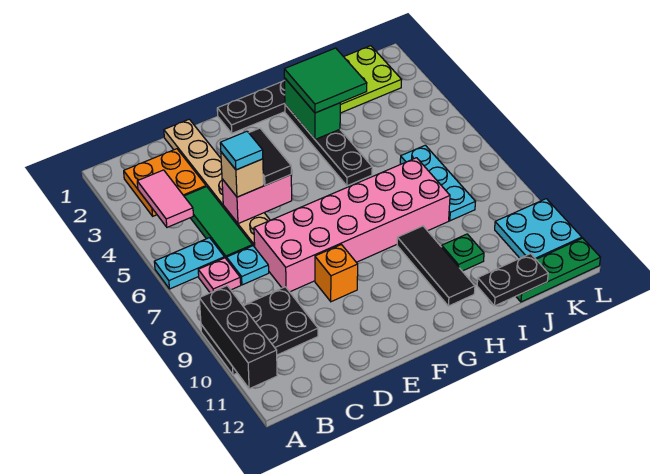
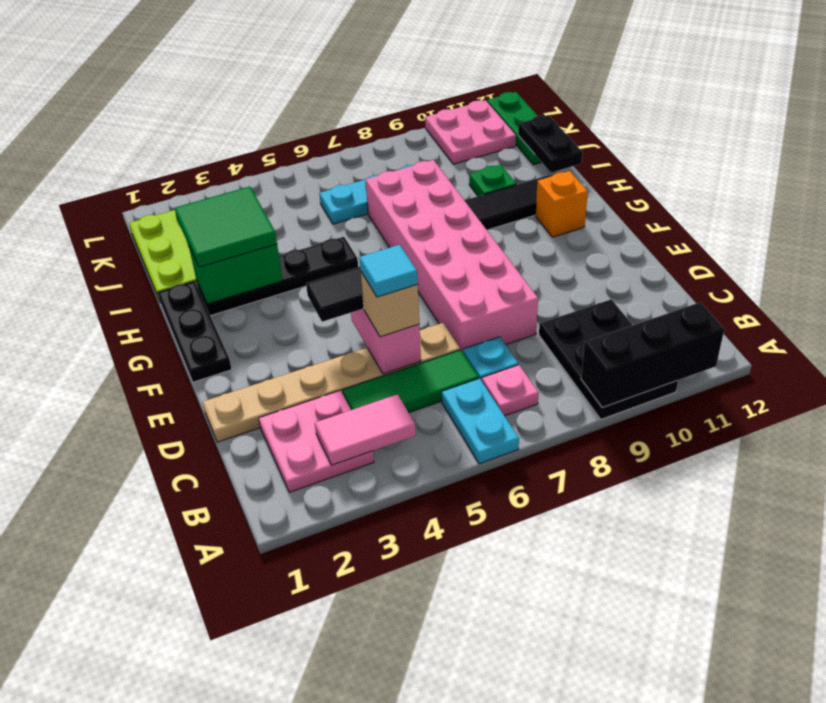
orange 2x2 plate [124,149,206,216] -> pink 2x2 plate [259,390,374,493]
orange 1x1 brick [315,245,358,302] -> orange 1x1 brick moved to [535,171,588,237]
cyan 2x2 plate [495,199,582,259] -> pink 2x2 plate [425,100,516,164]

